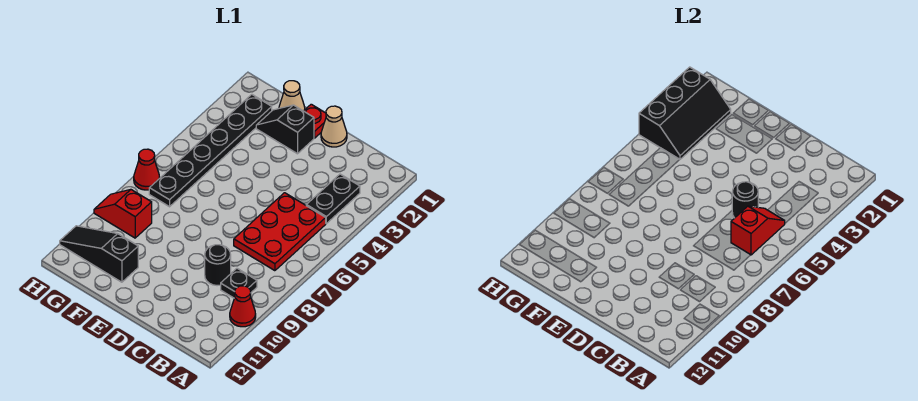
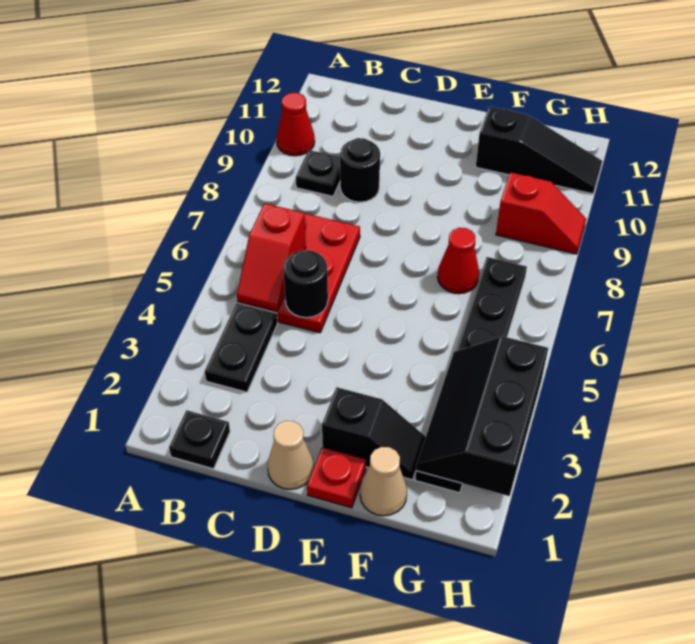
none -> black 1x1 plate [169,410,230,469]
red 1x1 cone [134,149,160,190] -> red 1x1 cone moved to [437,228,479,294]

